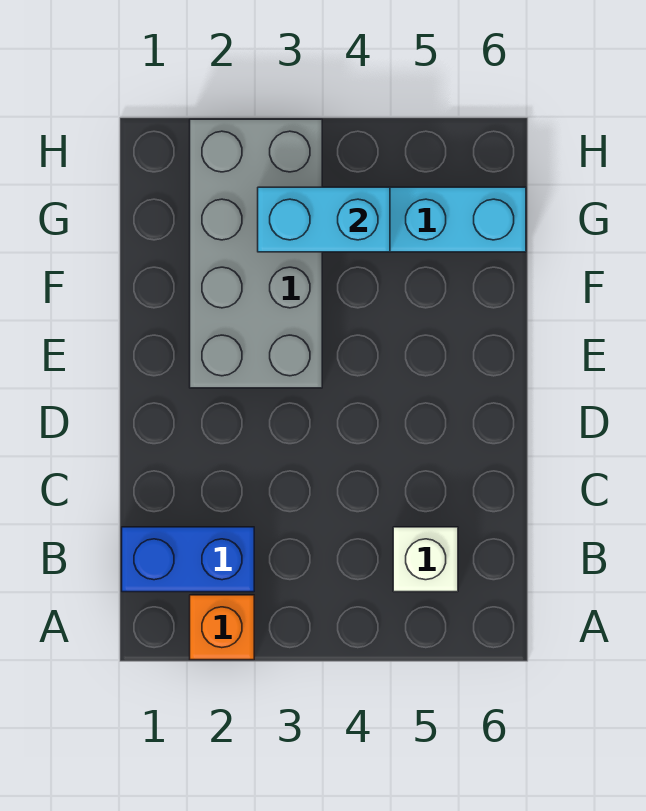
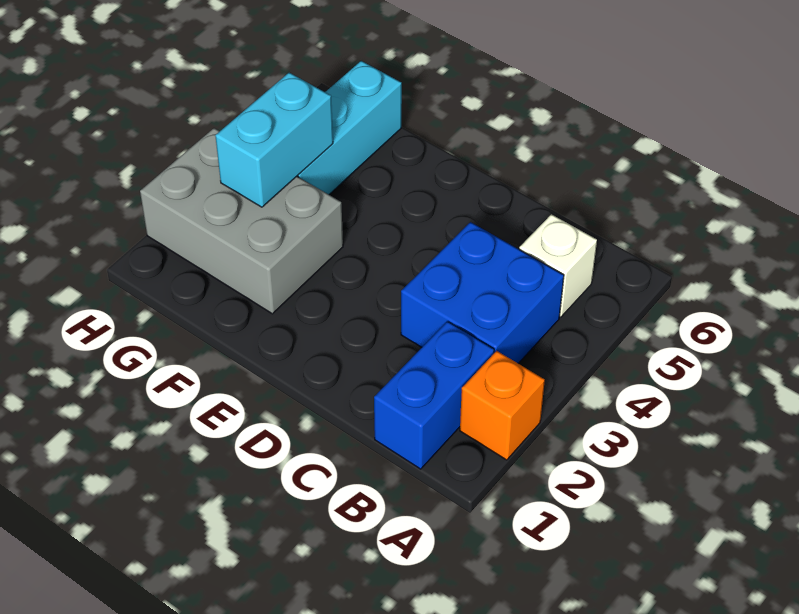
none -> blue 2x2 brick [401,222,564,363]
grey 2x4 brick [190,119,322,388] -> grey 2x3 brick [140,128,343,314]

